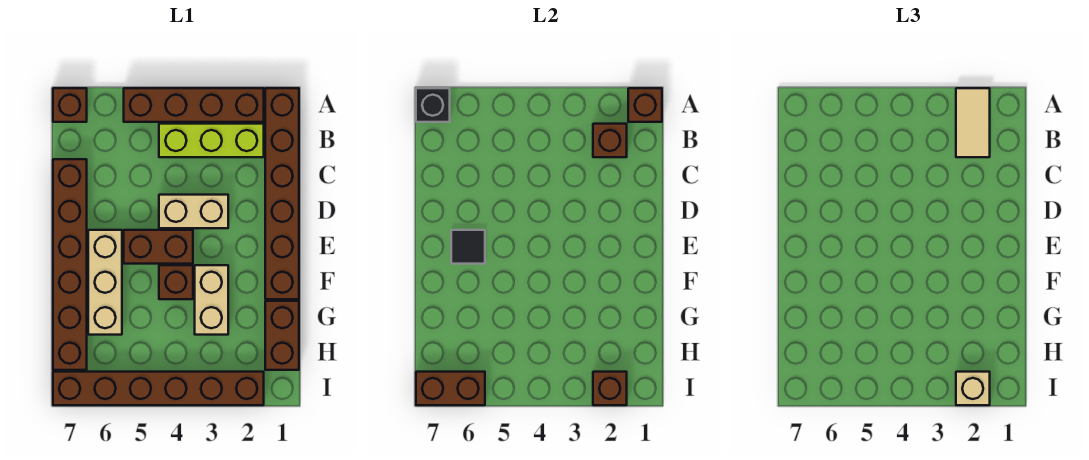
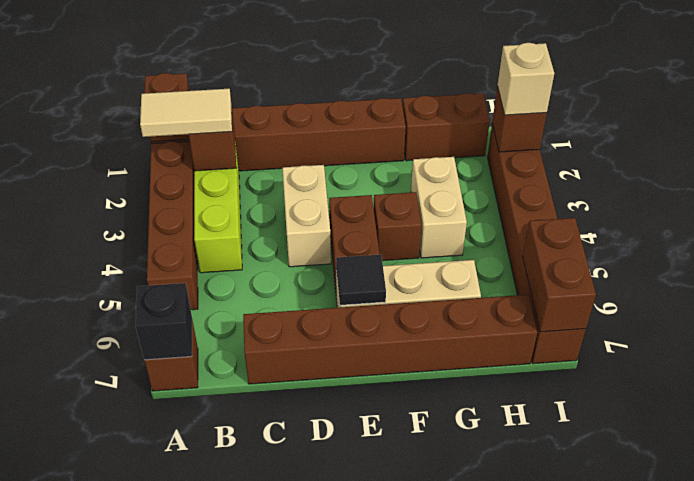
tan 1x2 brick [195,265,228,335] -> tan 1x2 brick turned to [411,157,467,258]

